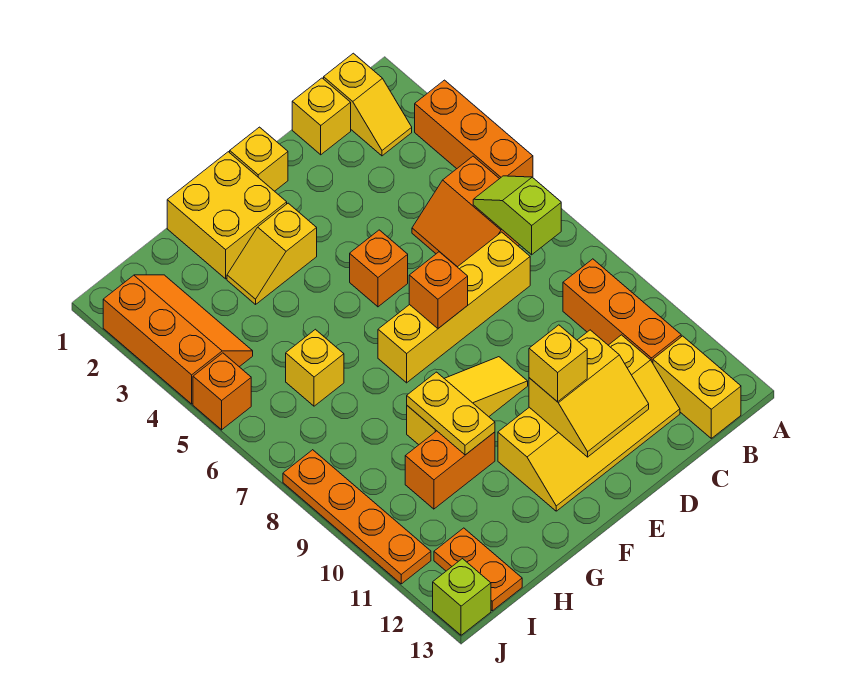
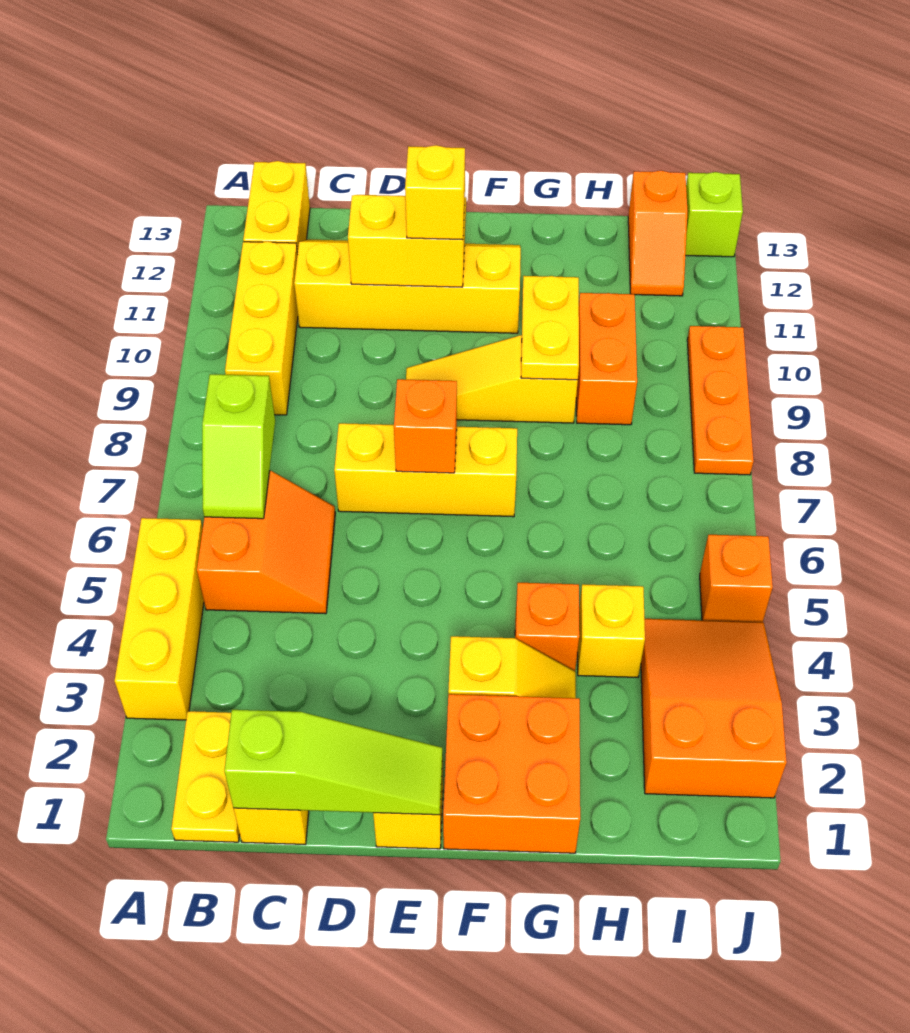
orange 1x3 brick [415,80,533,179] -> yellow 1x3 brick [115,518,204,720]
yellow 1x2 slope [324,53,412,156] -> yellow 1x2 plate [171,711,240,842]
orange 1x3 brick [563,259,681,363] -> yellow 1x3 brick [225,241,298,415]
none -> lime 1x3 slope [224,710,442,815]
yellow 1x4 brick [378,232,530,383] -> yellow 1x3 brick [334,423,517,517]
orange 1x1 brick [350,230,408,307] -> orange 1x1 brick moved to [515,583,579,671]
yellow 2x2 brick [167,152,287,279] -> orange 2x2 brick [443,694,580,853]
orange 1x2 brick [405,431,495,509] -> orange 1x2 brick turned to [576,293,637,425]
yellow 1x1 brick [286,329,344,406] -> yellow 1x1 brick moved to [578,584,645,677]
orange 2x3 slope [103,275,253,404] -> orange 2x3 slope turned to [641,619,787,798]
orange 1x2 plate [434,528,522,611] -> orange 1x2 slope [628,171,687,296]
orange 1x4 plate [283,450,431,584] -> orange 1x3 plate [687,326,754,475]

